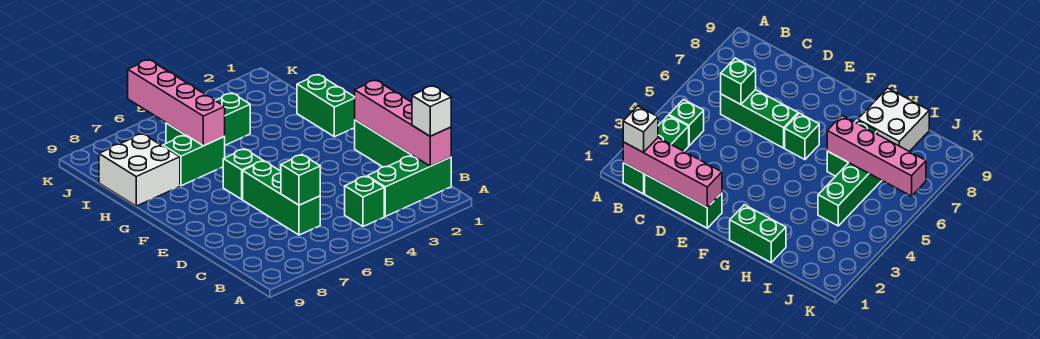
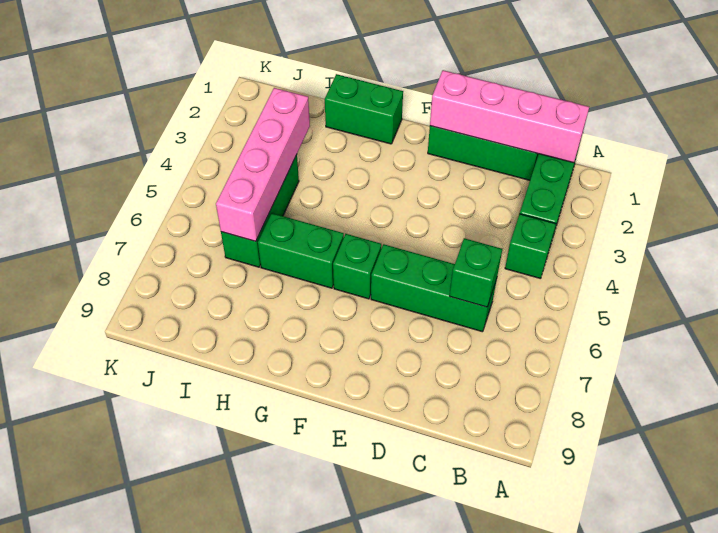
white 1x1 brick [412,86,451,136] -> none
green 1x2 brick [163,135,225,186] -> green 1x2 brick turned to [258,213,344,288]
pink 1x4 brick [128,60,225,146] -> pink 1x4 brick turned to [216,88,310,241]
white 2x2 brick [99,134,180,206] -> none

